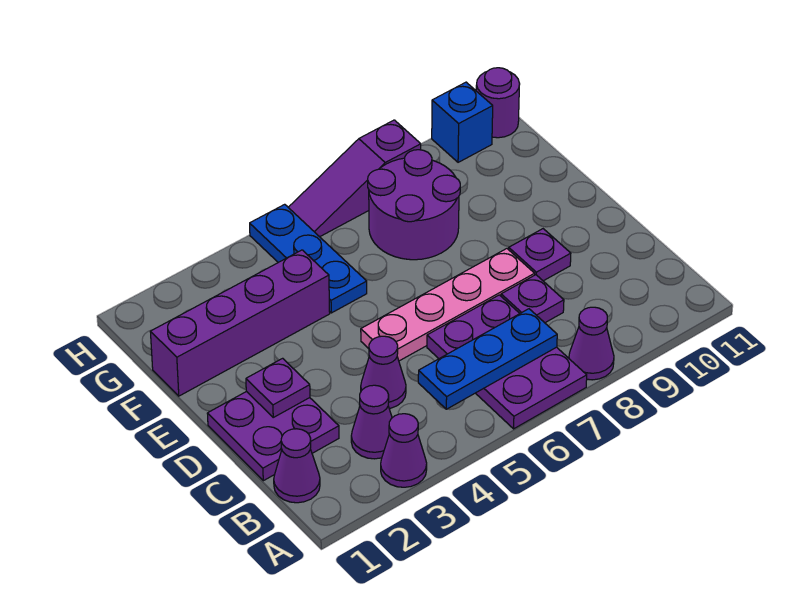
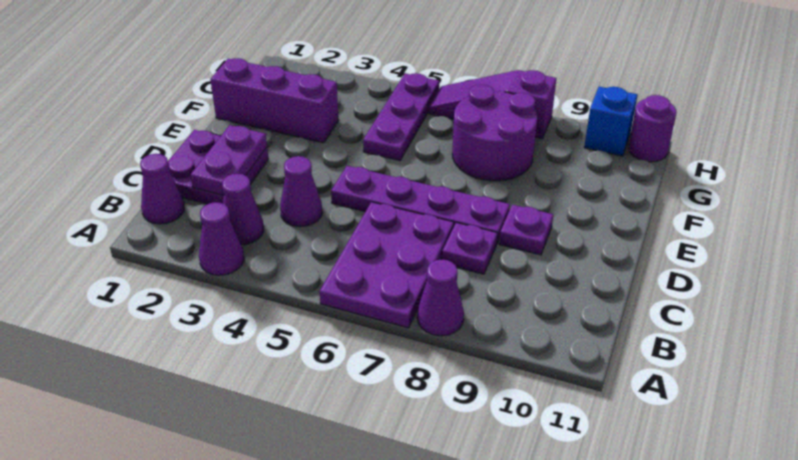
blue 1x3 plate [418,309,557,409] -> none
purple 1x1 plate [246,358,310,417] -> purple 1x2 plate [190,125,267,195]
pink 1x4 plate [361,249,535,361] -> purple 1x4 plate [331,166,510,243]
purple 1x4 brick [150,250,330,396] -> purple 1x3 brick [210,58,339,143]
blue 1x3 plate [250,204,367,313] -> purple 1x3 plate [363,73,440,160]

